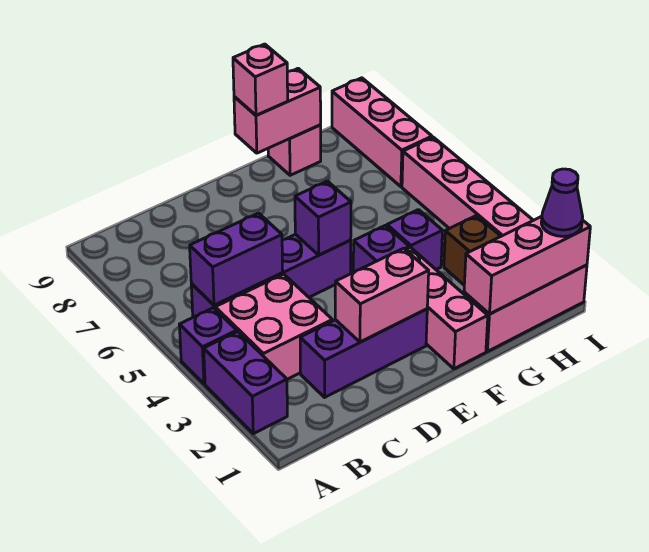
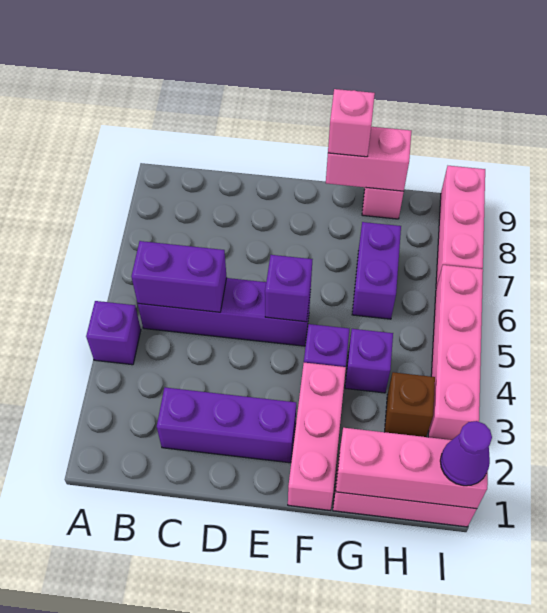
purple 1x2 brick [204,332,287,434] -> purple 1x2 brick moved to [352,222,401,319]
pink 2x2 brick [215,274,332,379] -> none
pink 1x2 brick [335,248,429,342] -> none

